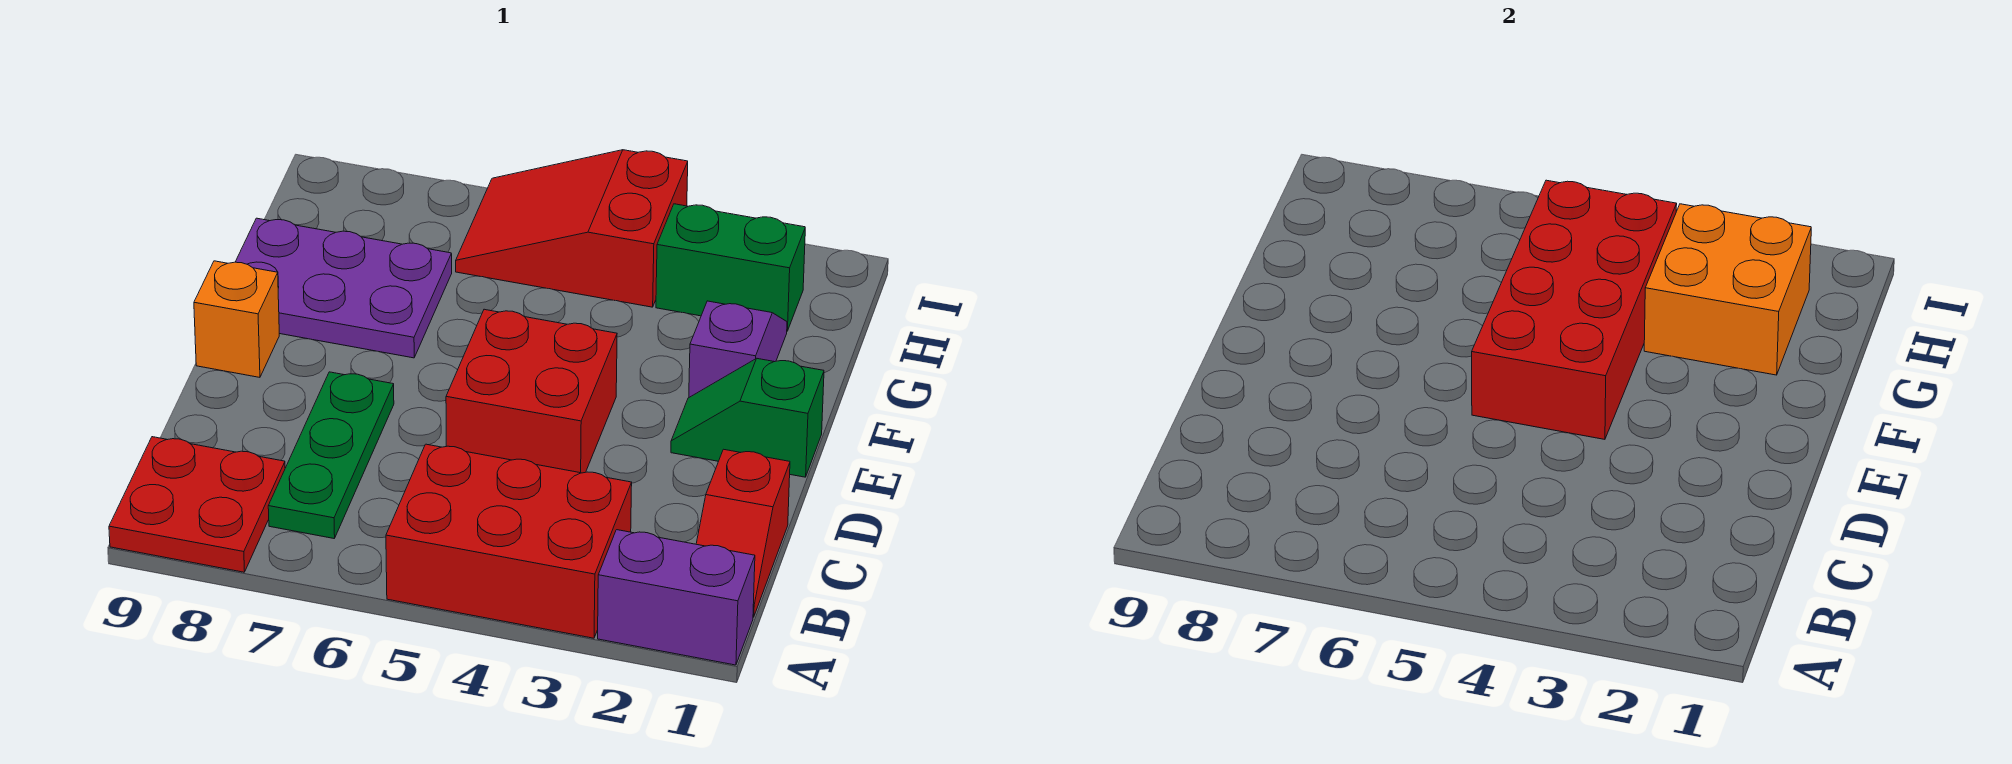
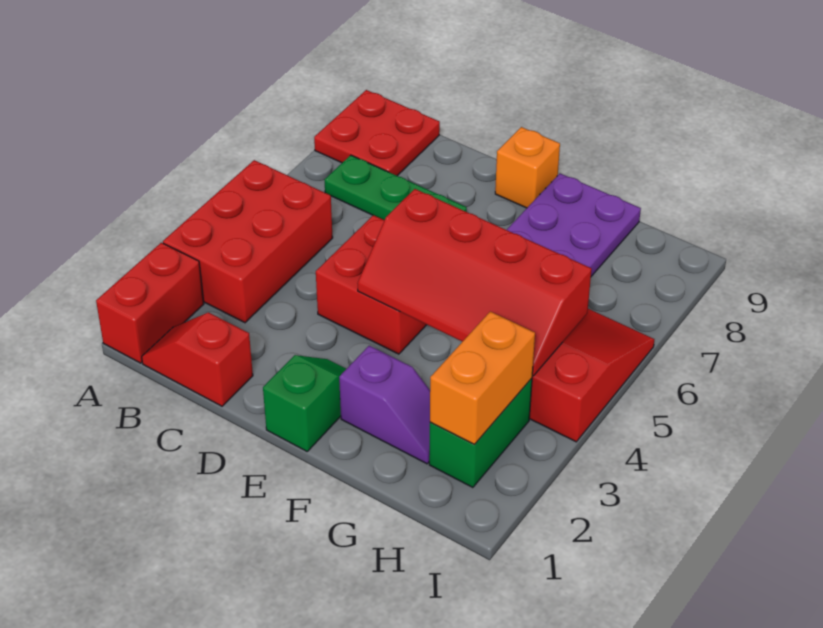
purple 1x2 brick [598,530,755,665] -> red 1x2 brick [96,243,204,363]
red 2x4 brick [1472,180,1677,439] -> red 2x4 slope [357,189,592,376]
orange 2x2 brick [1644,204,1811,375] -> orange 1x2 brick [430,312,535,444]

